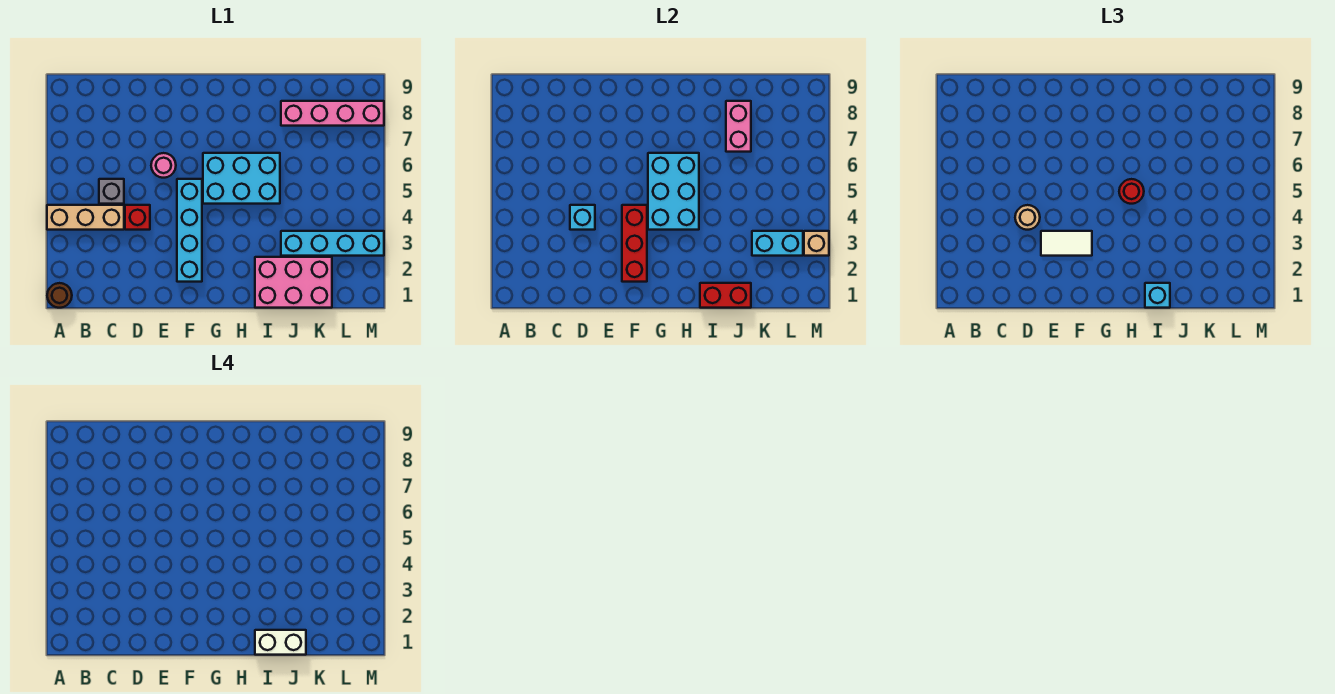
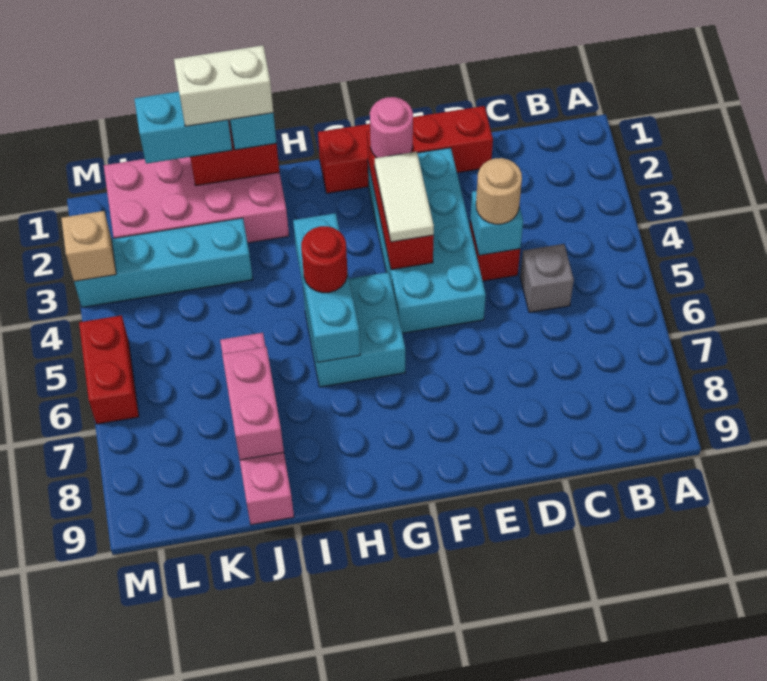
brown 1x1 round brick [47,283,72,308] -> none
tan 1x3 brick [47,205,124,230] -> none
none -> red 1x4 brick [318,106,493,193]
white 1x2 tile [1041,231,1092,256] -> white 1x2 tile turned to [375,152,434,242]
pink 1x1 round brick [151,153,176,178] -> pink 1x1 round brick moved to [370,97,413,158]
cyan 1x4 brick [177,179,202,282] -> cyan 2x4 brick [368,148,486,333]
cyan 2x3 brick [648,153,699,230] -> cyan 1x3 brick [293,213,360,362]
cyan 2x3 brick [203,153,280,204] -> cyan 2x2 brick [303,272,405,387]
pink 2x3 brick [255,257,332,308] -> pink 2x4 brick [104,157,289,243]
pink 1x4 brick [281,101,384,126] -> pink 1x4 brick turned to [220,333,294,525]
cyan 1x2 brick [752,231,803,256] -> cyan 1x2 brick moved to [134,92,232,164]
none -> red 1x2 brick [79,315,139,424]

